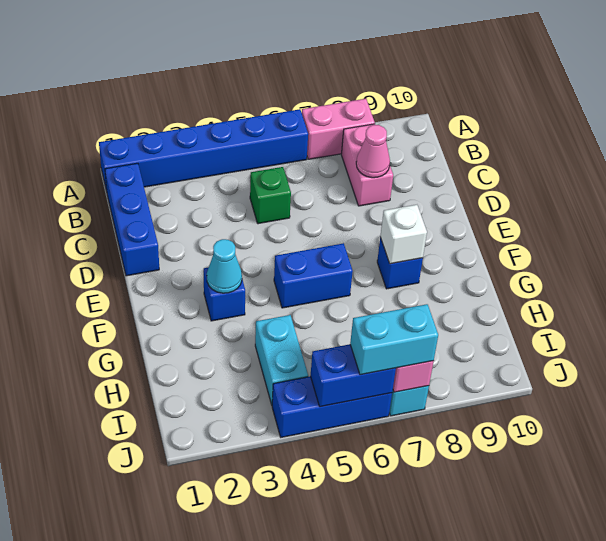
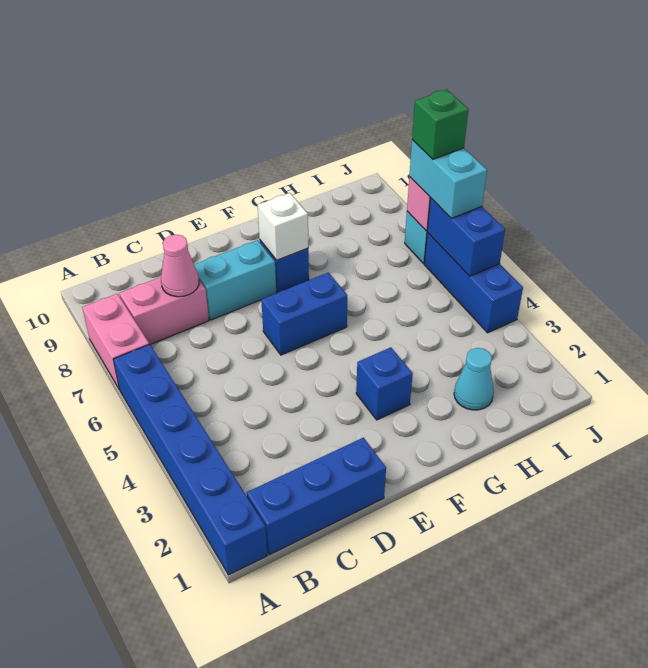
green 1x1 brick [250,167,291,224] -> green 1x1 brick moved to [412,90,468,159]
cyan 1x1 cone [207,239,242,293] -> cyan 1x1 cone moved to [454,348,494,410]
blue 1x2 brick [274,243,353,308] -> blue 1x2 brick turned to [261,272,348,355]
cyan 1x2 brick [255,315,308,405] -> cyan 1x2 brick moved to [194,240,276,320]

